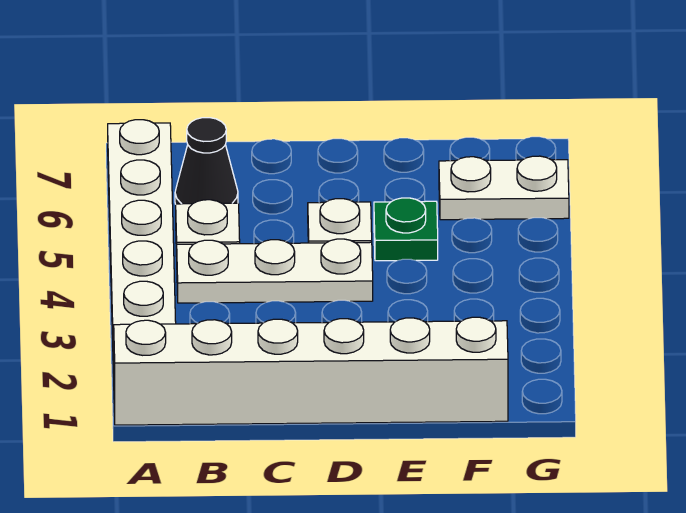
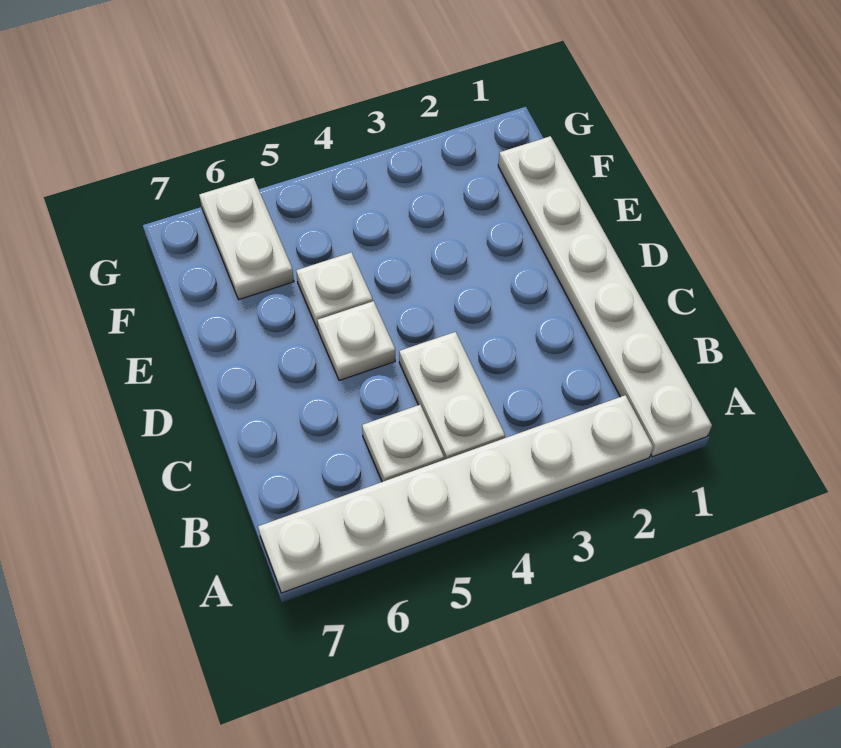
white 1x6 brick [114,317,508,425] -> white 1x6 plate [498,136,712,457]
white 1x3 plate [177,239,373,303] -> white 1x2 plate [399,332,505,460]
black 1x1 cone [175,118,238,204] -> none
green 1x1 plate [374,198,438,261] -> white 1x1 plate [296,252,373,330]

